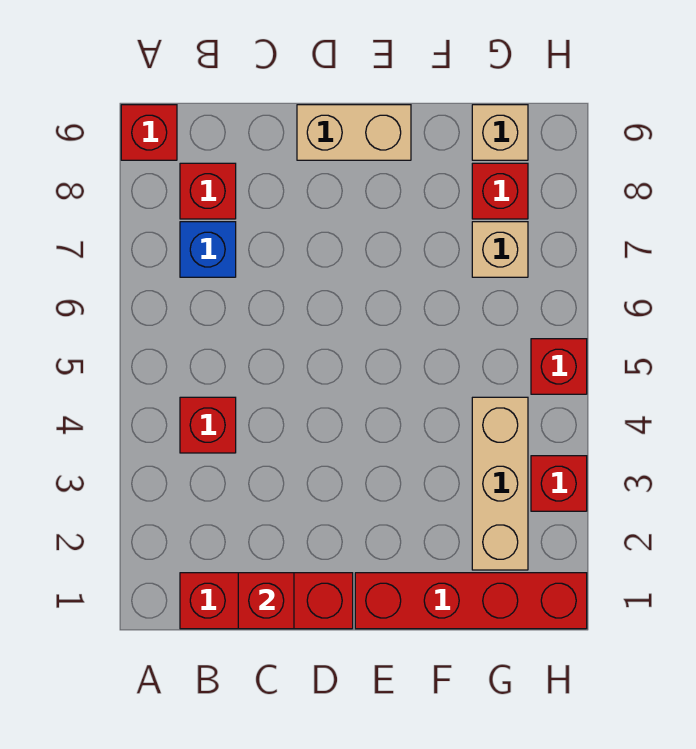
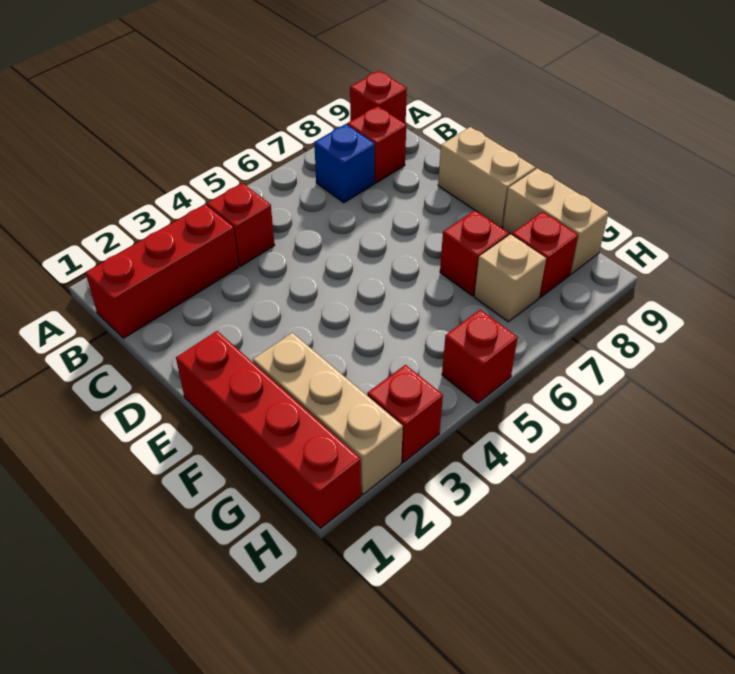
red 1x3 brick [180,573,353,629] -> red 1x3 brick turned to [86,204,239,338]
red 1x1 brick [238,573,294,629] -> red 1x1 brick moved to [440,210,509,296]
tan 1x3 brick [472,397,528,570] -> tan 1x3 brick turned to [253,333,403,495]
tan 1x1 brick [472,105,528,160] -> tan 1x2 brick [503,168,609,274]

